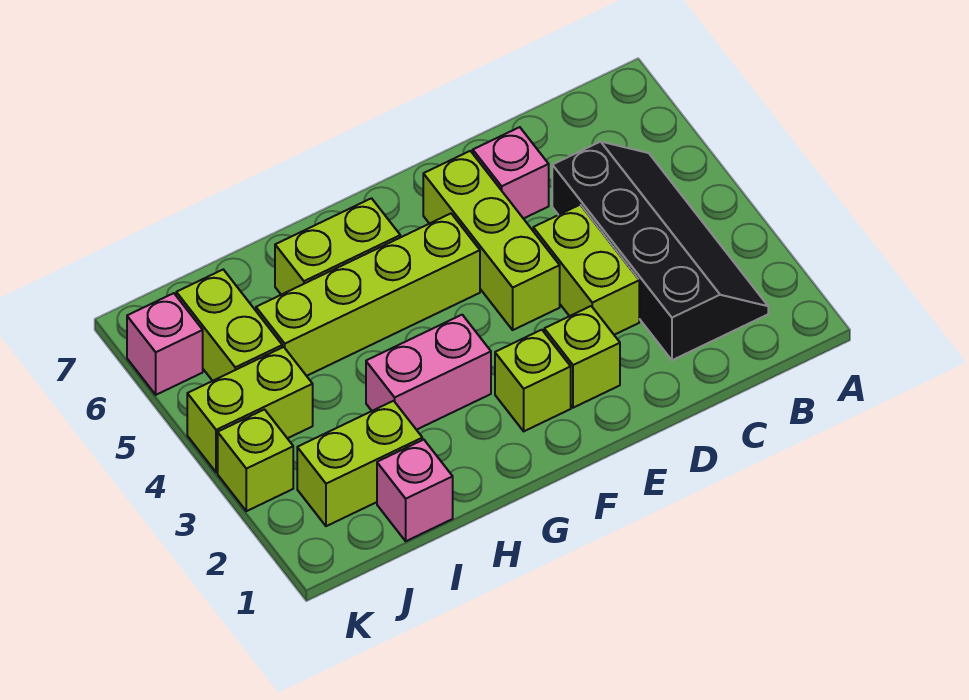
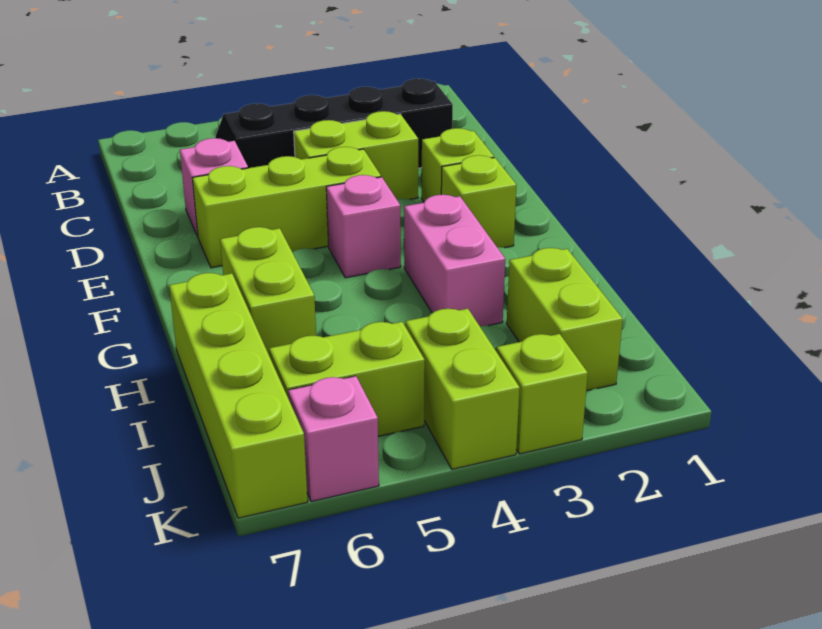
lime 1x4 brick [256,214,480,376] -> lime 1x4 brick moved to [169,273,308,518]
pink 1x1 brick [377,440,453,541] -> pink 1x1 brick moved to [326,175,401,278]

